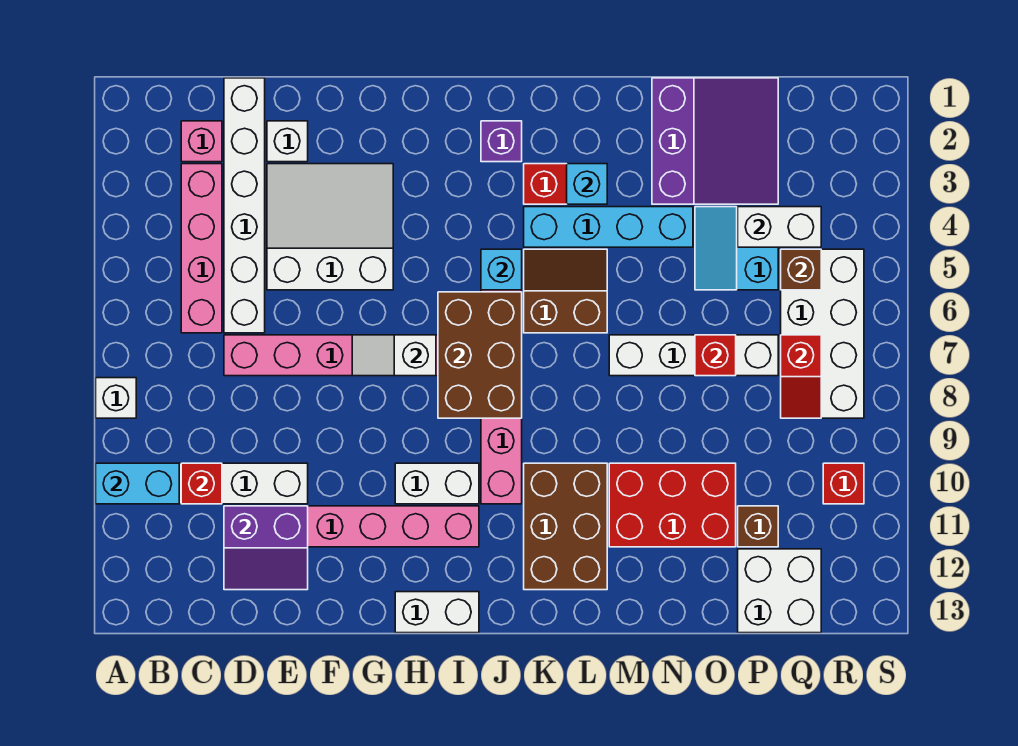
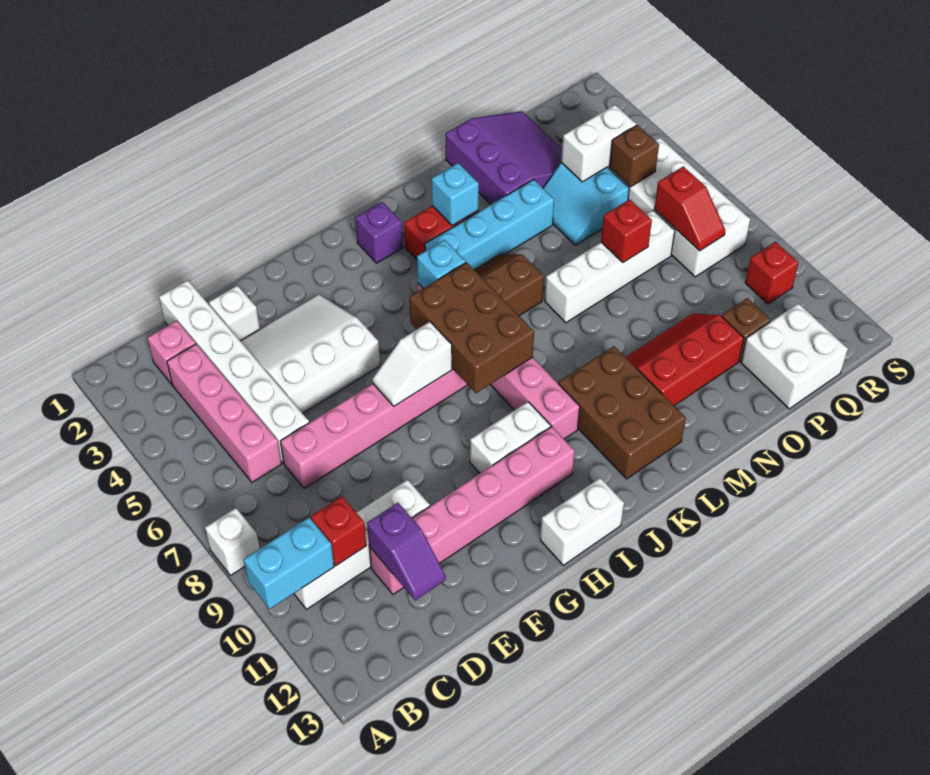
purple 2x2 slope [224,506,308,590] -> purple 1x2 slope [367,503,446,600]
red 2x3 brick [609,463,736,547] -> red 2x3 slope [626,313,744,406]

